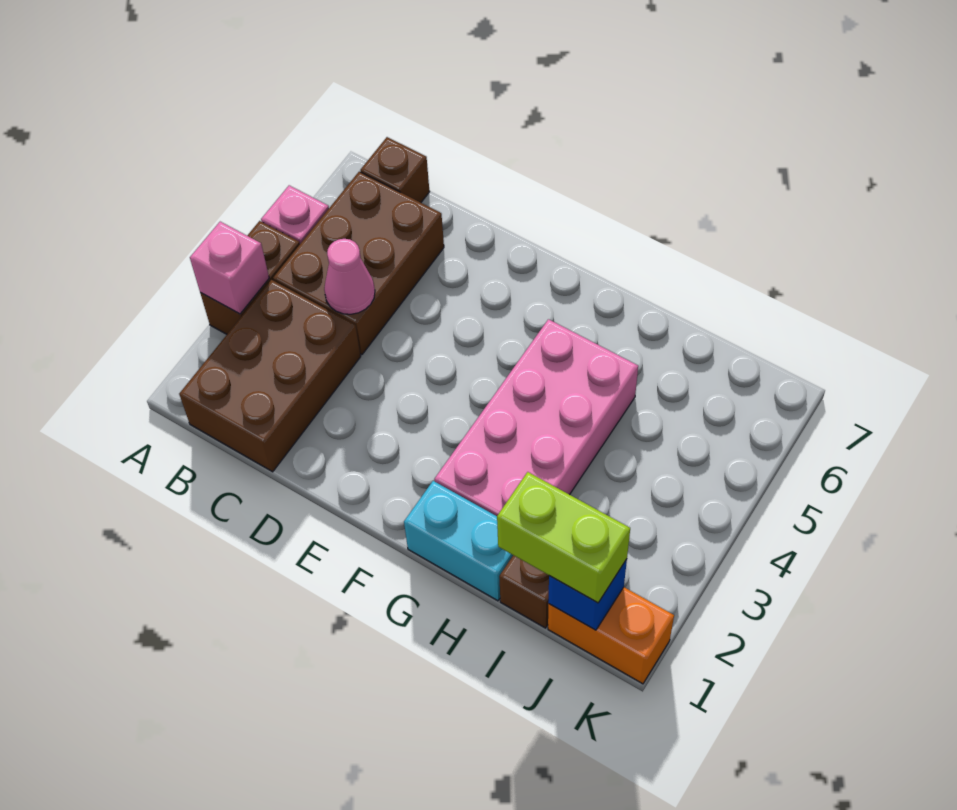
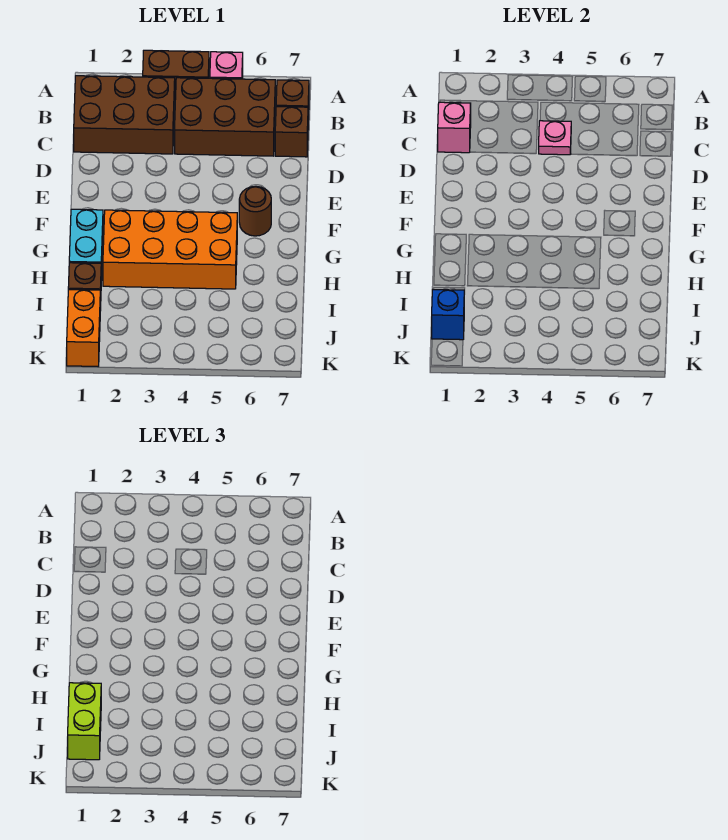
pink 1x1 brick [190,222,269,314] -> pink 1x1 brick moved to [438,102,471,153]
pink 1x1 cone [324,239,375,314] -> pink 1x1 plate [539,121,571,155]
none -> brown 1x1 brick [275,107,308,157]
none -> brown 1x1 round brick [239,186,271,236]
pink 2x4 brick [435,319,638,516] -> orange 2x4 brick [103,210,237,289]

